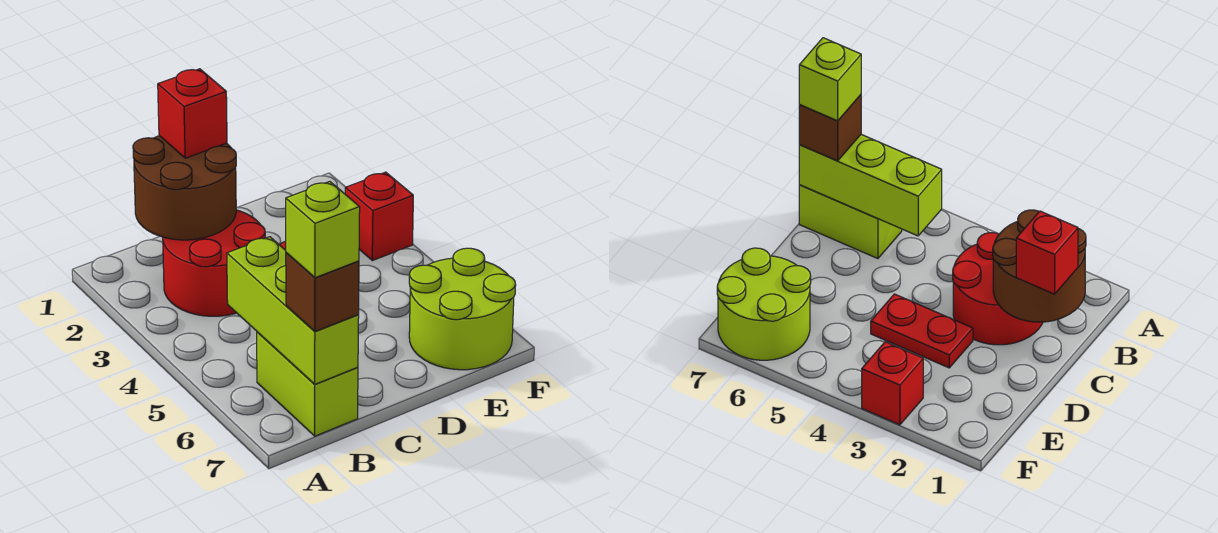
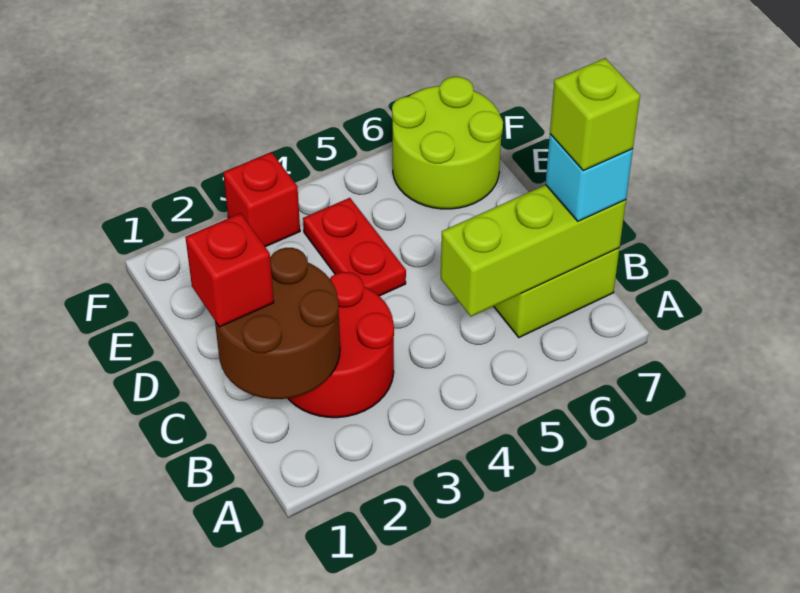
brown 1x1 brick [286,253,359,331] -> cyan 1x1 brick [546,134,633,221]
red 1x2 plate [871,294,973,368] -> red 1x2 plate turned to [303,198,406,296]

